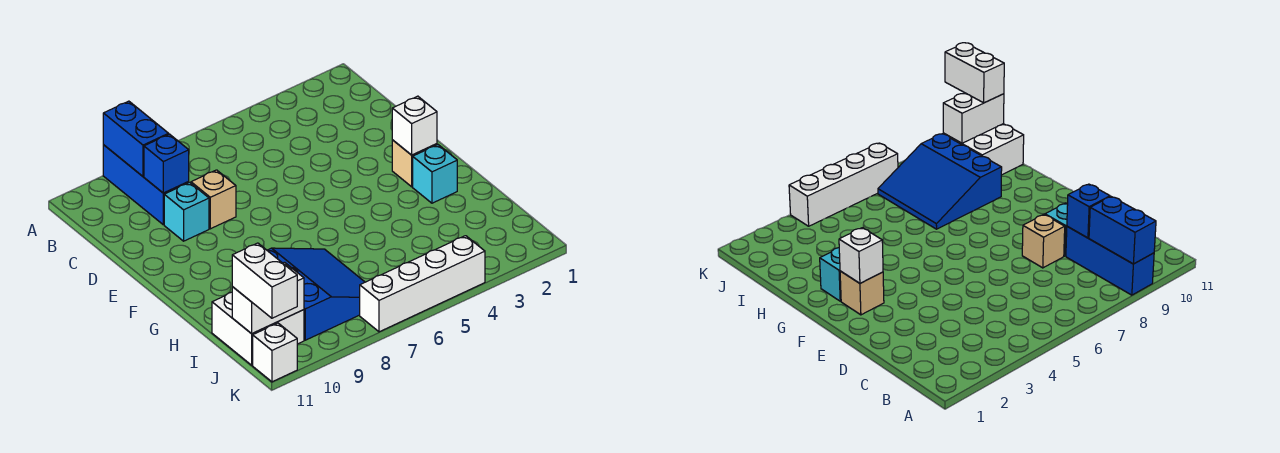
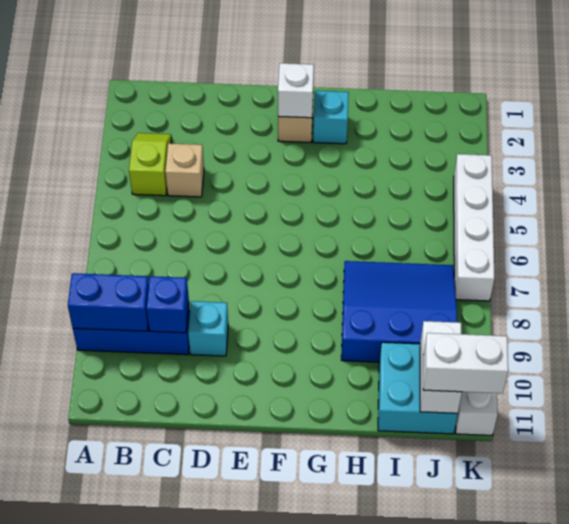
none -> lime 1x2 slope [129,133,172,196]
tan 1x1 brick [191,170,236,229] -> tan 1x1 brick moved to [165,143,204,197]
white 2x2 brick [212,292,304,365] -> cyan 2x2 brick [378,342,458,434]

